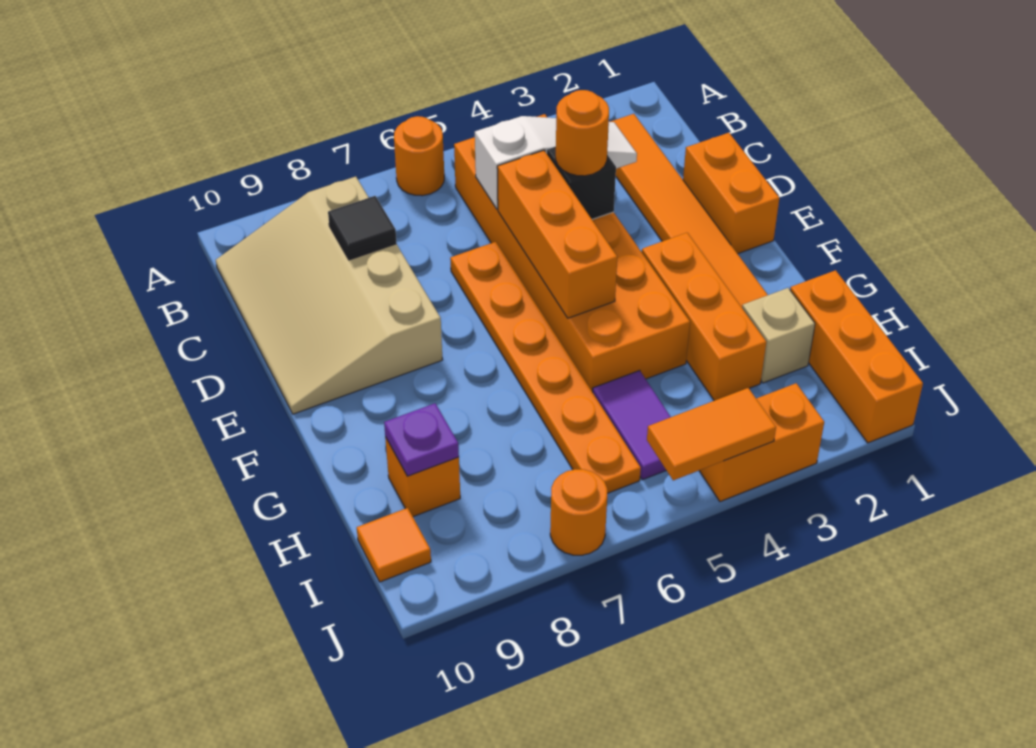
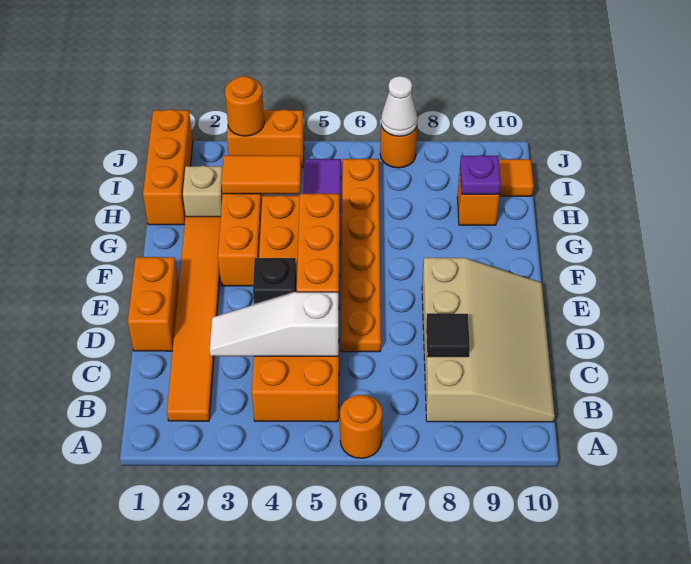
orange 1x1 round brick [556,90,609,176] -> orange 1x1 round brick moved to [225,76,264,136]
orange 1x2 tile [647,388,776,480] -> orange 1x2 tile moved to [221,155,301,194]
none -> white 1x1 cone [381,76,418,136]

